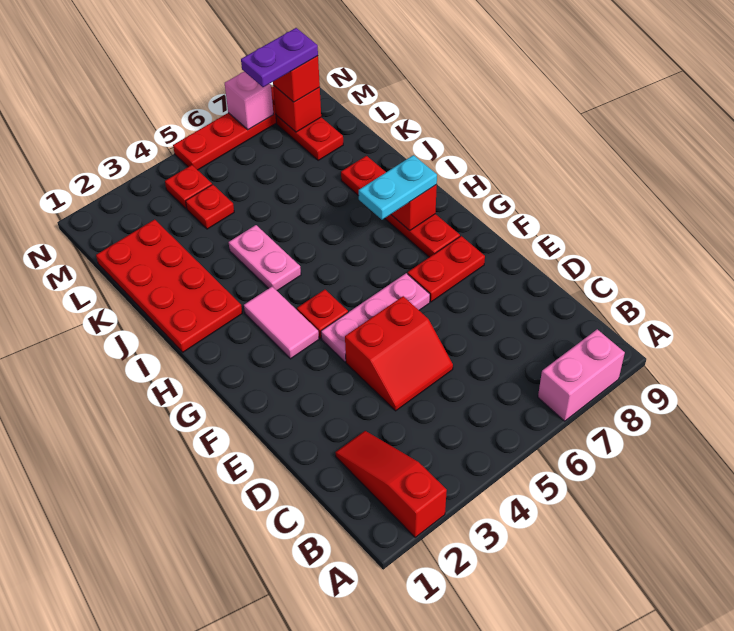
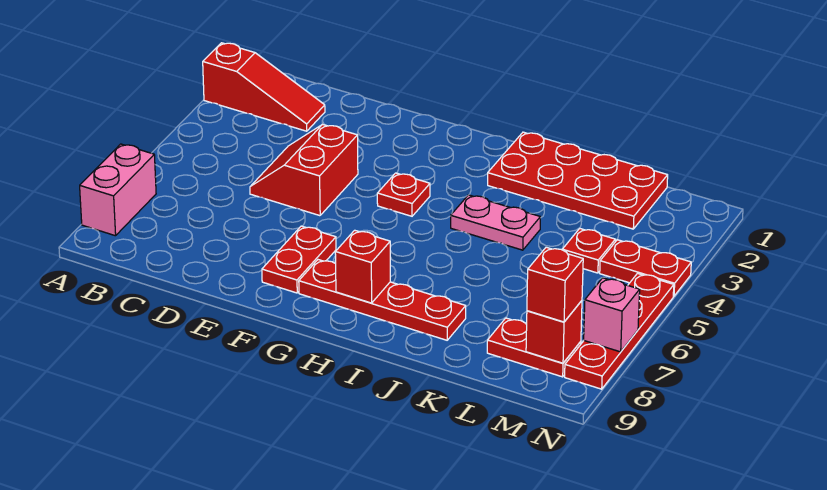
pink 1x3 plate [321,273,430,362] -> none
pink 1x2 tile [244,287,319,359] -> none
cyan 1x2 plate [359,155,437,220] -> none
red 1x1 plate [165,165,212,209] -> red 1x2 plate [600,240,691,296]
purple 1x2 plate [241,28,318,87] -> none

